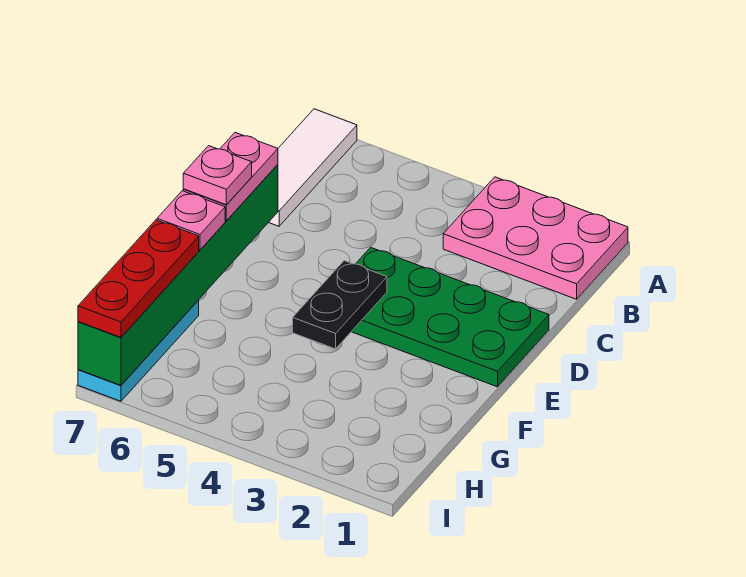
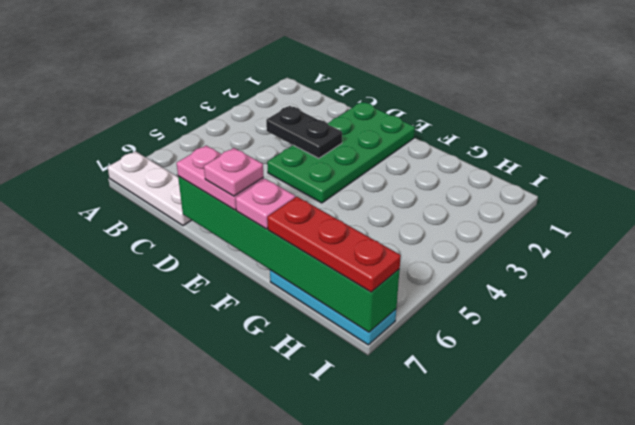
pink 2x3 plate [443,177,628,299] -> none
white 1x3 tile [268,109,357,226] -> white 1x3 plate [107,151,191,226]
black 1x2 plate [293,261,387,349] -> black 1x2 plate moved to [266,106,342,158]

